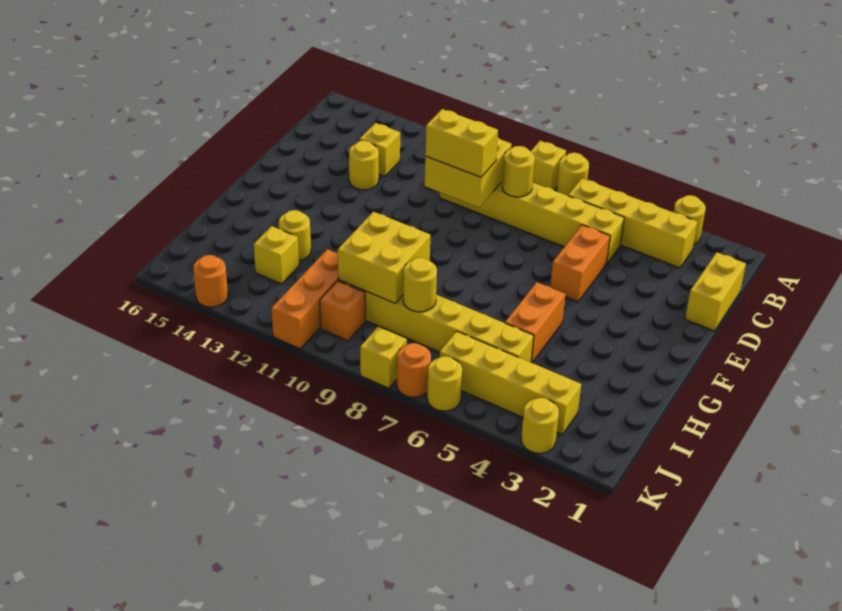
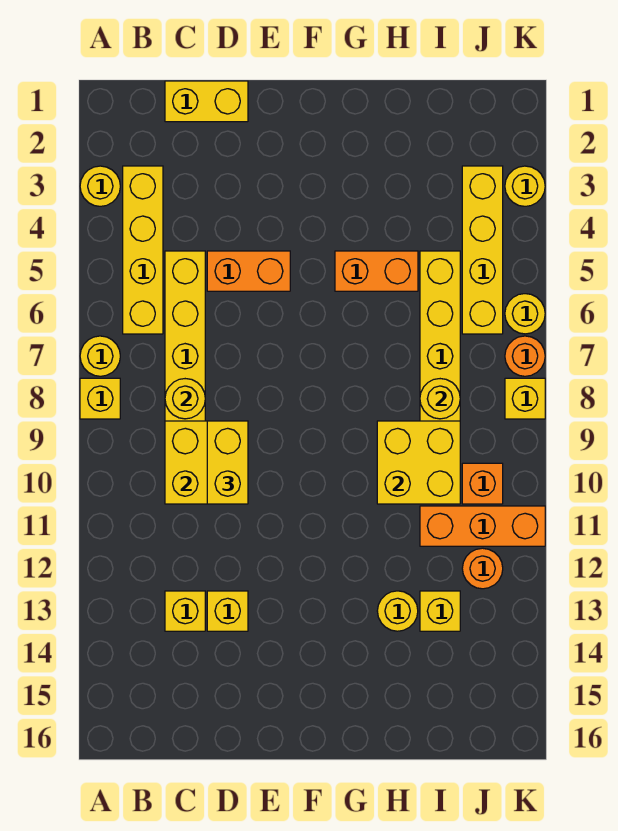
yellow 1x1 round brick [349,141,379,190] -> yellow 1x1 brick [207,591,248,631]
orange 1x1 round brick [193,255,228,307] -> orange 1x1 round brick moved to [462,548,503,589]

